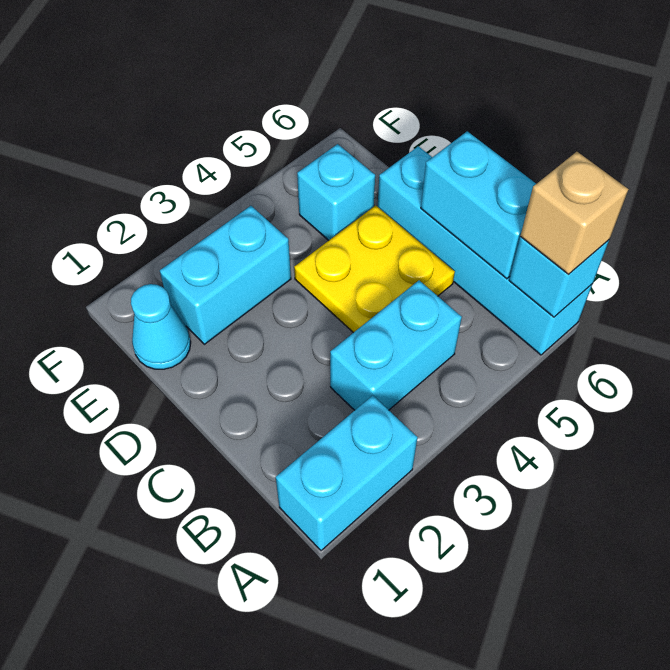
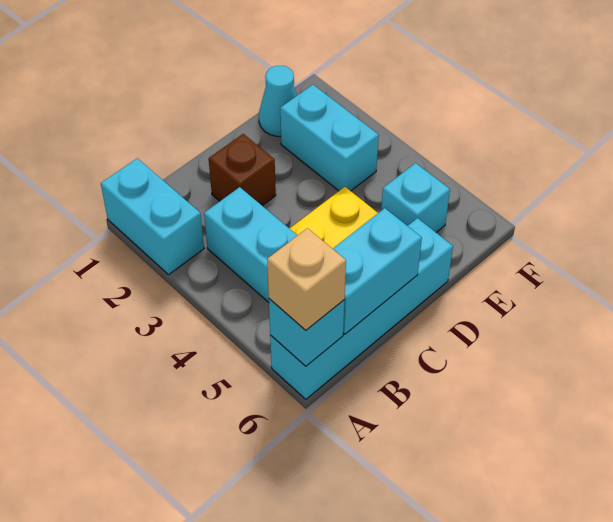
none -> brown 1x1 brick [209,134,276,206]

